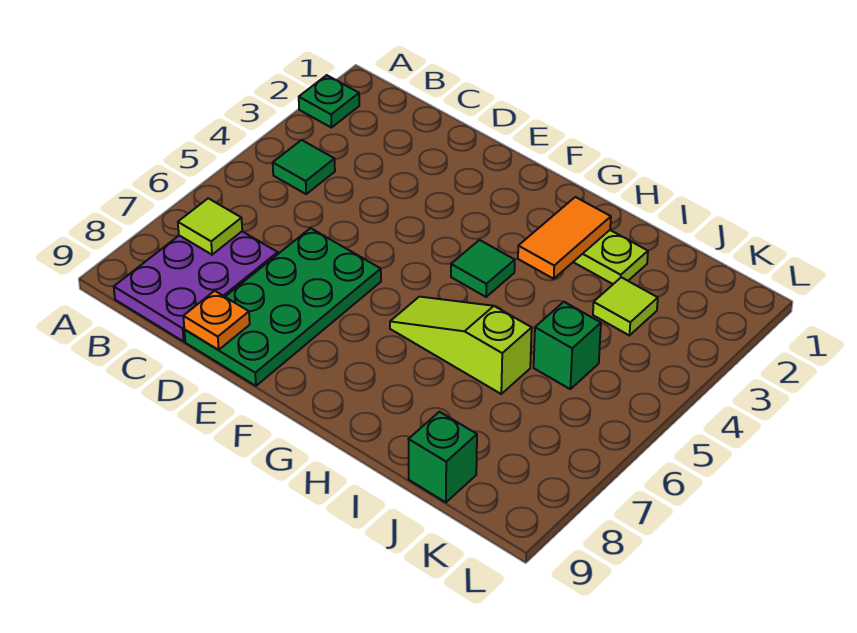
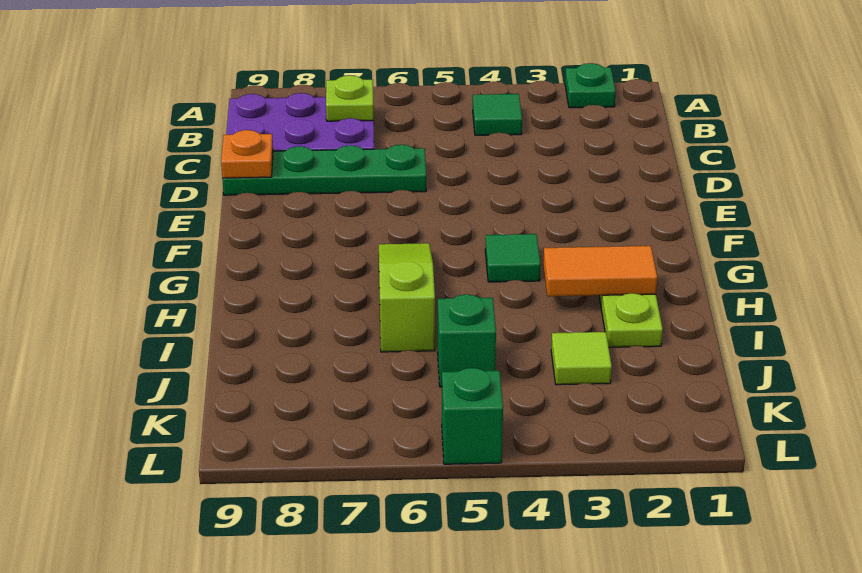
lime 1x1 tile [178,198,242,255] -> lime 1x1 plate [326,75,374,121]
green 2x4 plate [184,228,381,386] -> green 1x4 plate [222,145,426,195]
green 1x1 brick [408,412,477,502] -> green 1x1 brick moved to [442,368,503,464]

